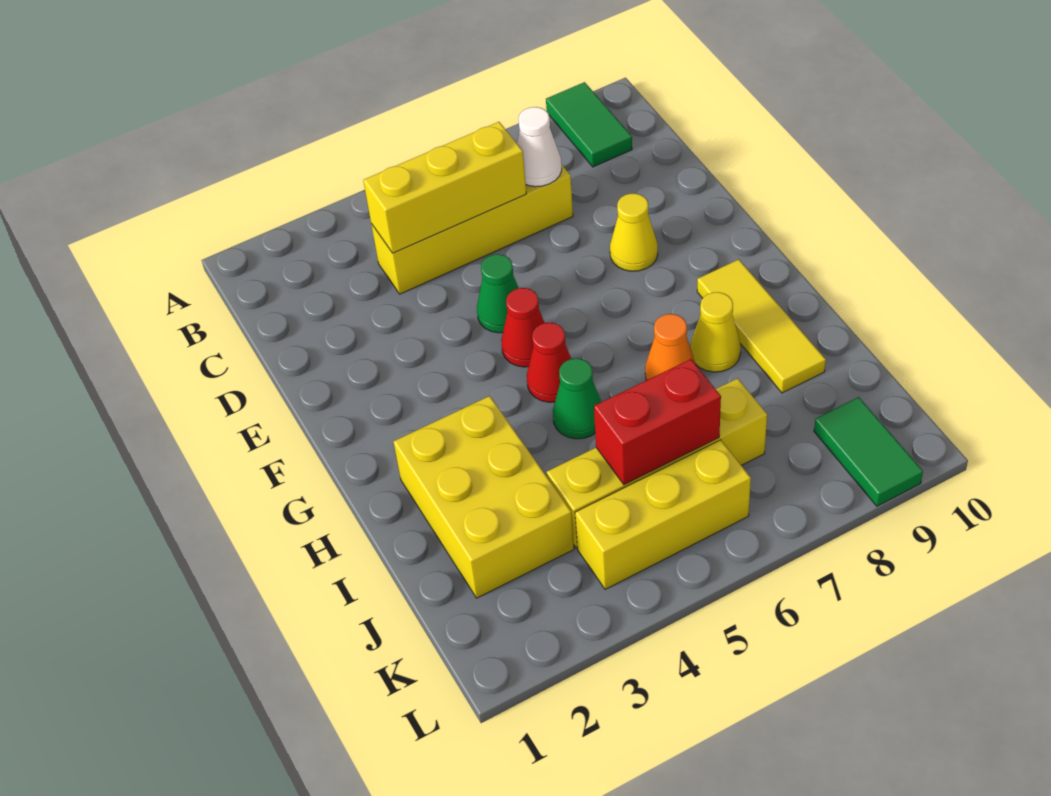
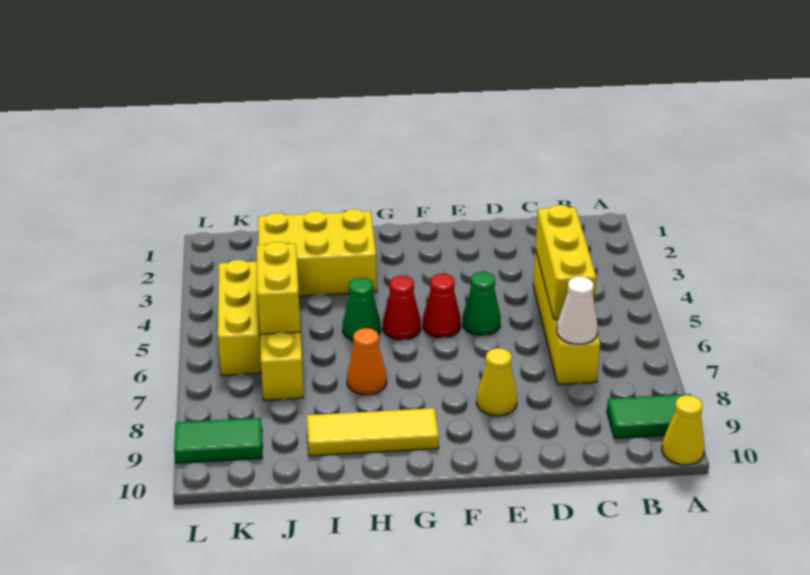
yellow 1x1 cone [690,292,741,372] -> yellow 1x1 cone moved to [662,395,705,465]
red 1x2 brick [594,359,721,485] -> yellow 1x2 brick [257,242,300,334]

